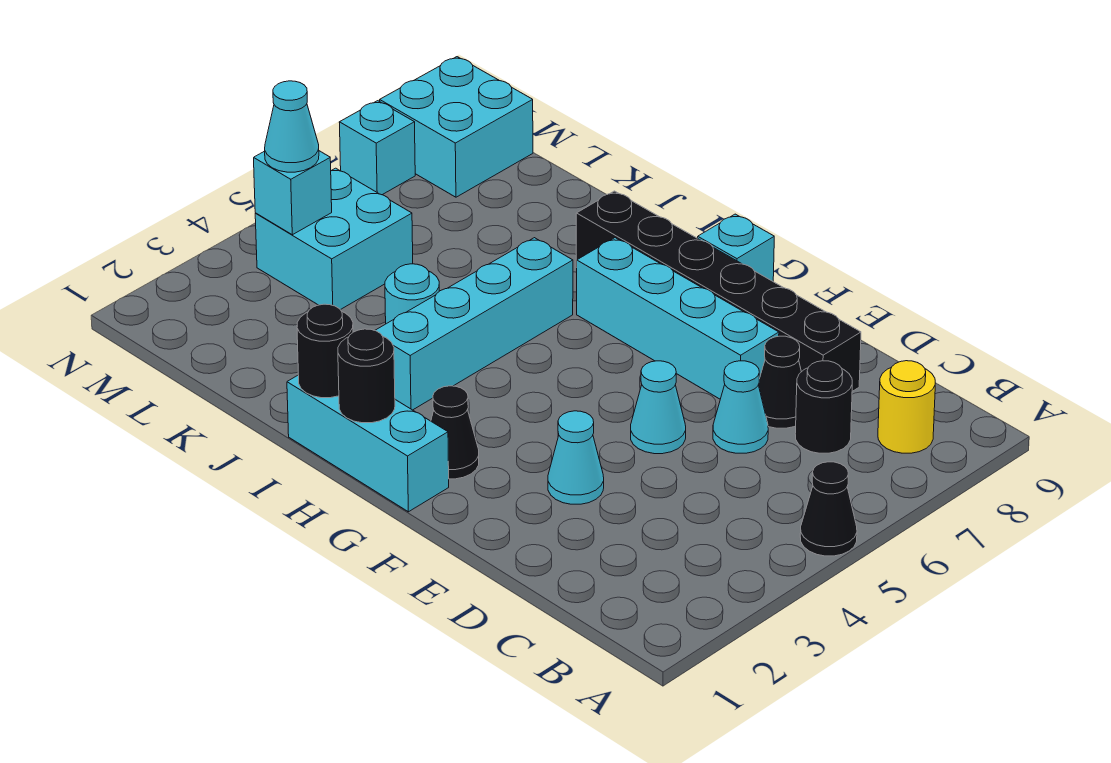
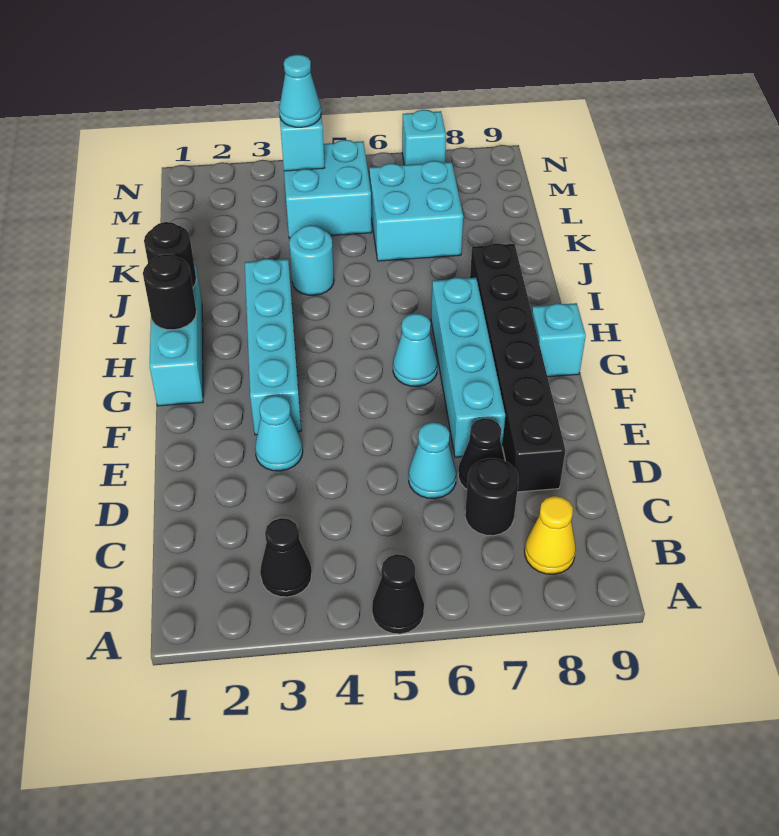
yellow 1x1 round brick [878,361,935,453] -> yellow 1x1 cone [525,496,576,574]
cyan 1x1 cone [631,361,686,454] -> cyan 1x1 cone moved to [393,314,438,386]
black 1x1 cone [431,386,479,479] -> black 1x1 cone moved to [260,518,312,597]
cyan 1x4 brick [375,238,573,410] -> cyan 1x4 brick turned to [245,259,301,435]
cyan 2x2 brick [380,57,533,197] -> cyan 2x2 brick moved to [369,161,463,261]

